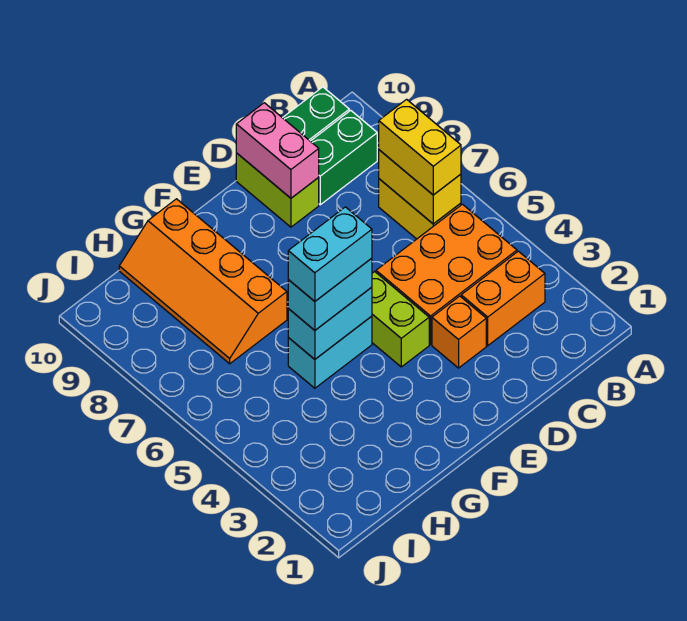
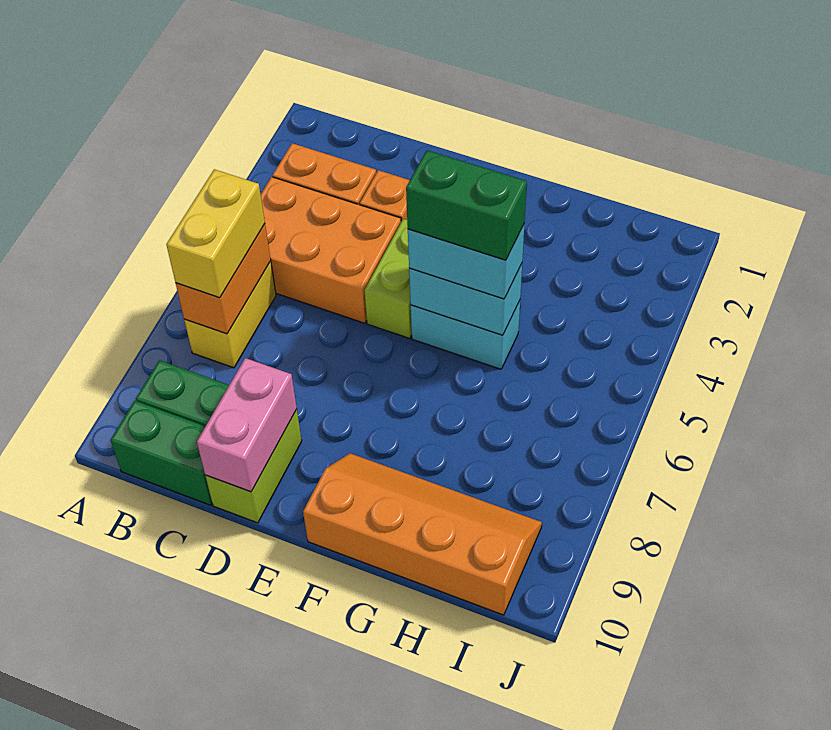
yellow 1x2 brick [379,150,461,224] -> orange 1x2 brick [176,224,271,334]
cyan 1x2 brick [288,207,372,301] -> green 1x2 brick [406,150,527,260]
orange 2x4 slope [119,199,287,364] -> orange 2x4 slope turned to [303,453,542,615]

